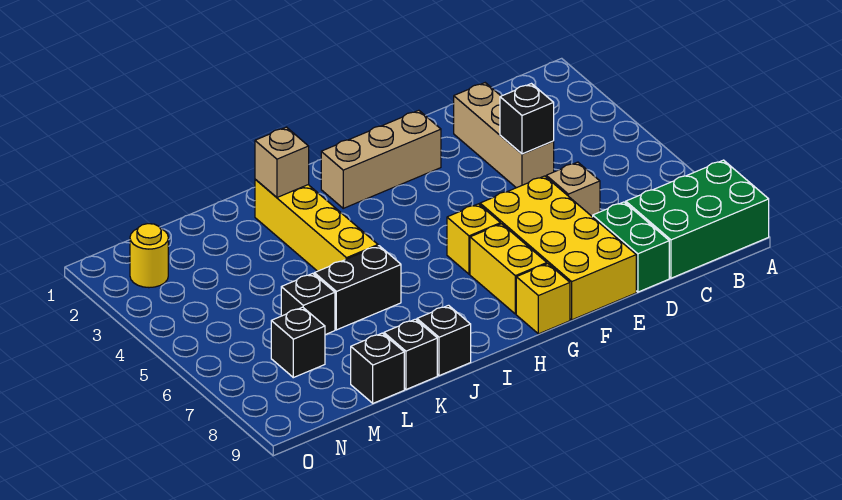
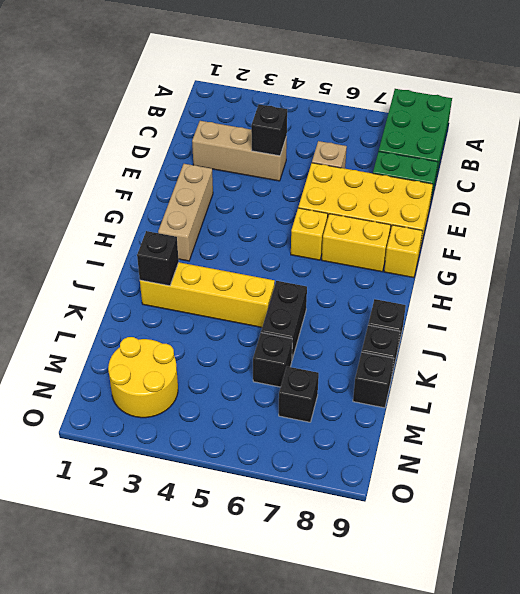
tan 1x1 brick [255,127,309,197] -> black 1x1 brick [137,231,179,286]
yellow 1x1 round brick [130,224,168,288] -> yellow 2x2 round brick [108,337,178,418]

